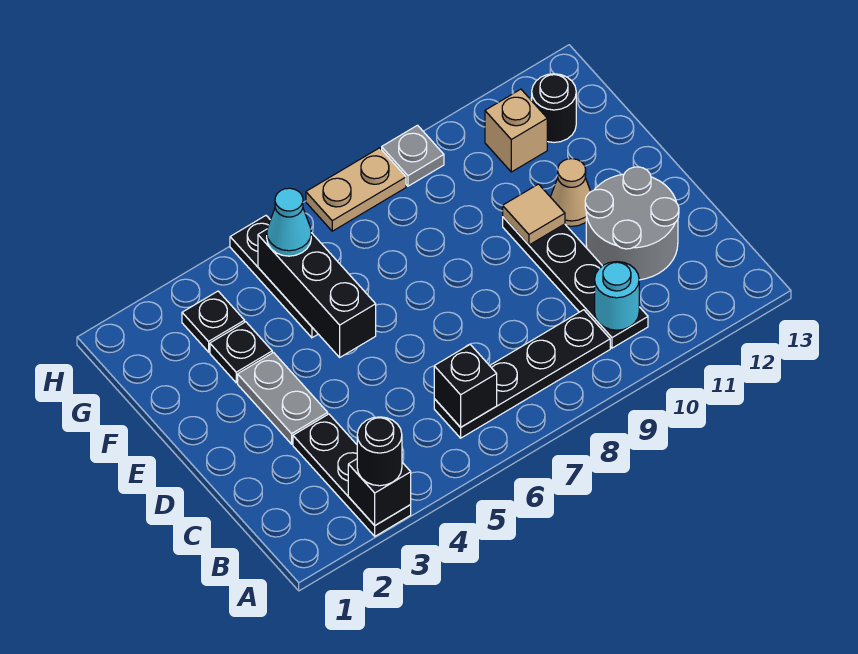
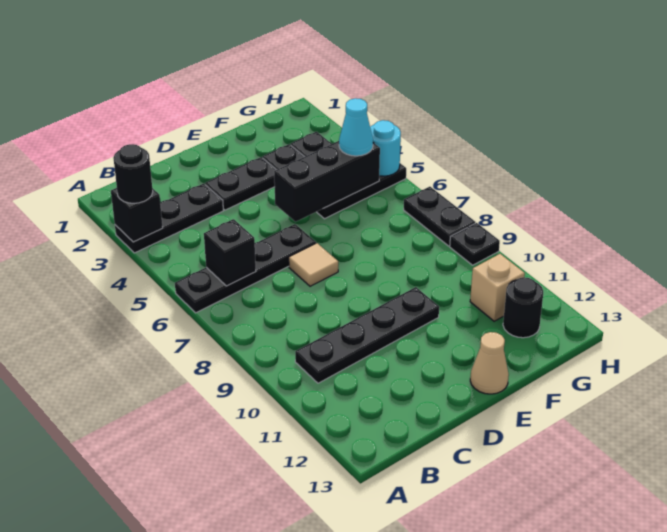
black 1x4 plate [434,310,610,438] -> black 1x4 plate turned to [175,224,316,313]
cyan 1x1 round brick [595,262,639,330] -> cyan 1x1 round brick moved to [370,120,401,176]
grey 2x2 round brick [585,167,679,280] -> none
grey 1x2 plate [238,353,328,444] -> black 1x2 plate [205,157,276,210]
tan 1x1 tile [503,184,565,245] -> tan 1x1 tile moved to [289,243,338,286]
tan 1x1 cone [551,159,591,226] -> tan 1x1 cone moved to [470,332,509,394]
tan 1x2 plate [306,148,406,231] -> black 1x2 plate [404,187,476,246]
grey 1x1 plate [382,125,444,186] -> black 1x1 plate [450,223,500,265]

